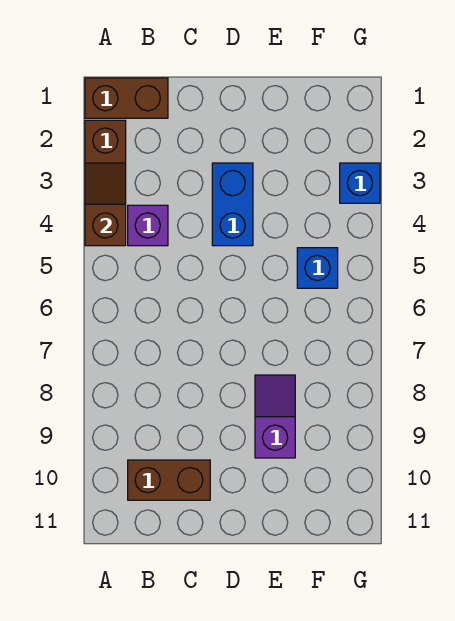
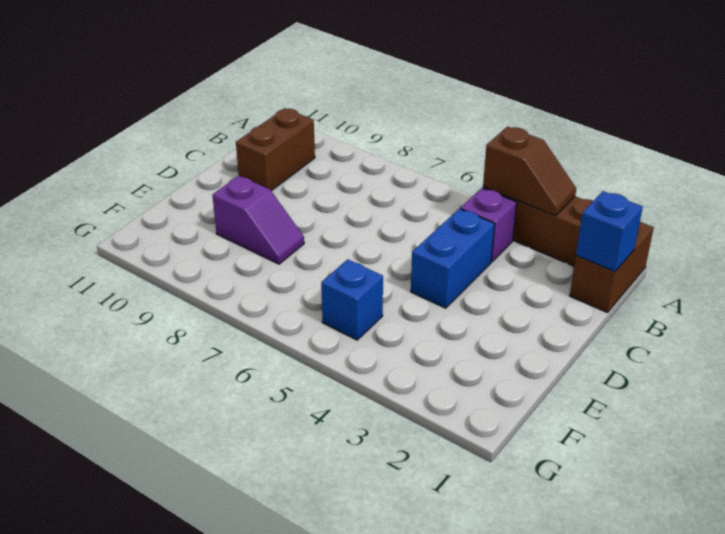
blue 1x2 brick [212,163,253,246] -> blue 1x2 brick turned to [411,209,495,308]
blue 1x1 brick [340,163,380,203] -> blue 1x1 brick moved to [576,191,643,271]

